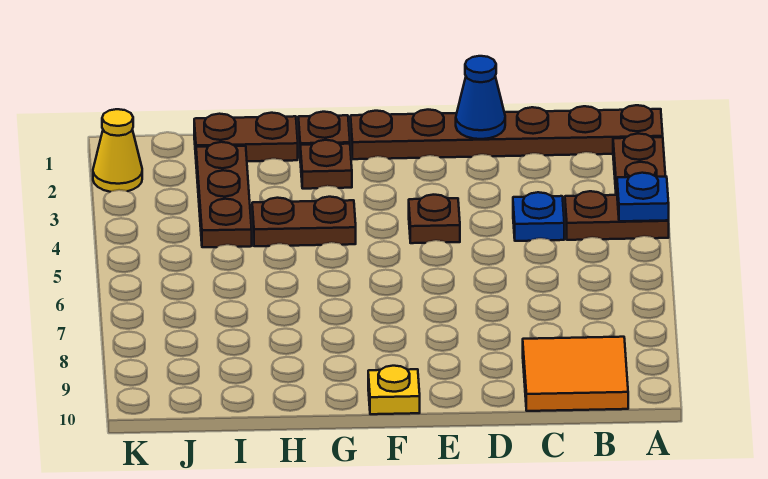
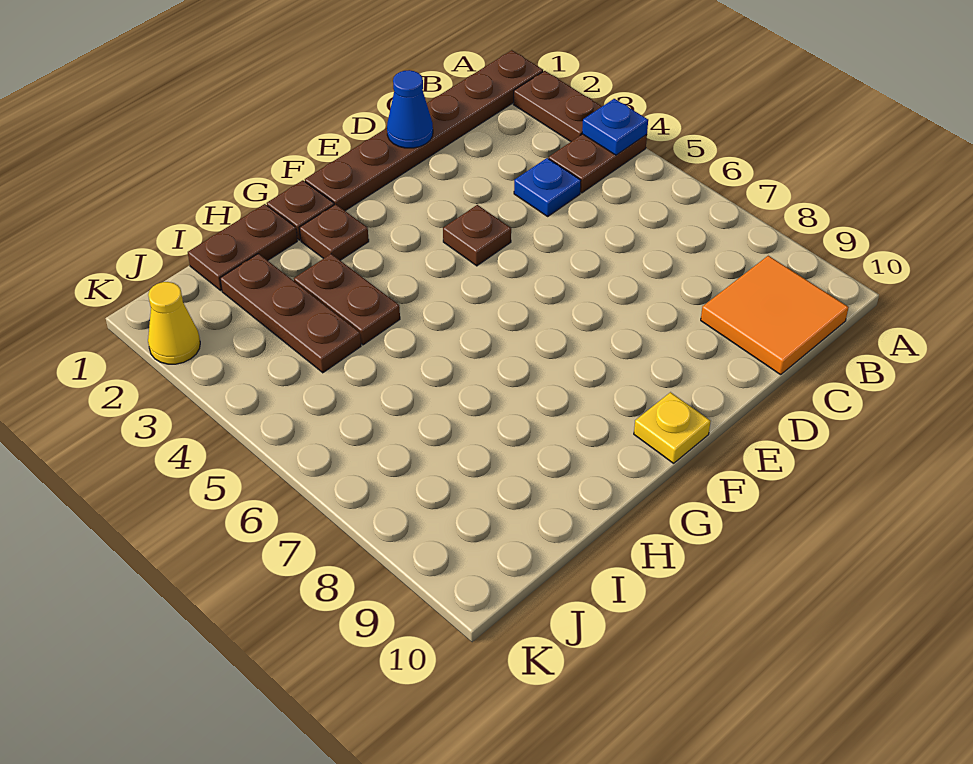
brown 1x2 plate [252,197,356,246] -> brown 1x2 plate turned to [294,254,400,345]

